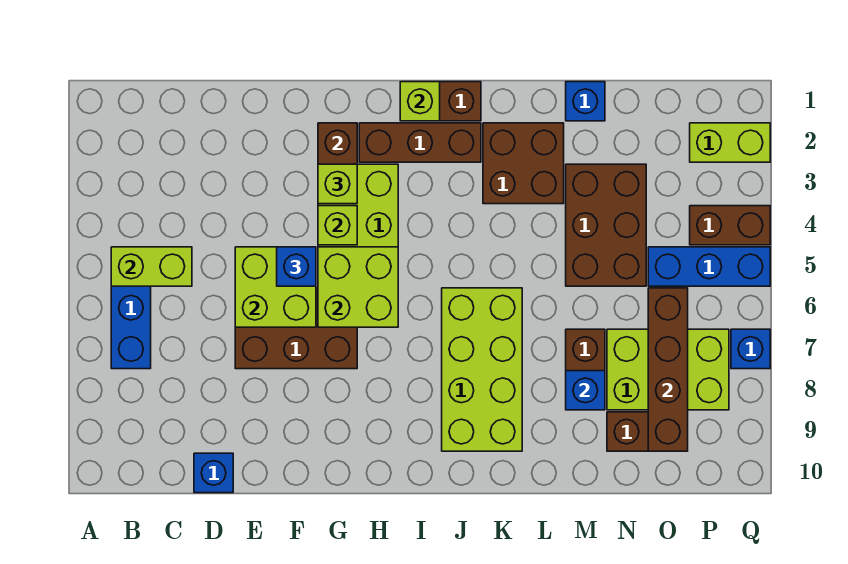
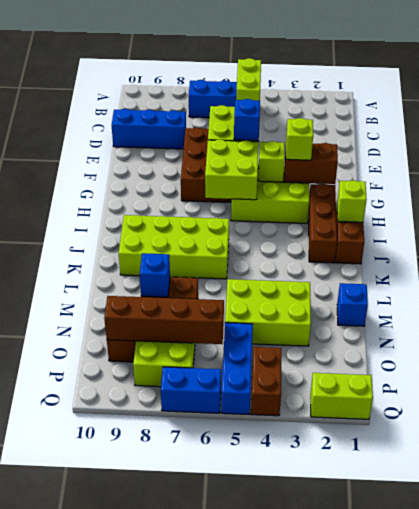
blue 1x1 brick [194,453,233,493] -> blue 1x3 brick [112,109,186,149]
brown 2x2 brick [483,123,564,204] -> none
brown 2x3 brick [566,164,646,286] -> lime 2x3 brick [225,279,311,346]
lime 1x2 brick [690,123,770,162] -> lime 1x2 brick turned to [311,373,373,419]
blue 1x1 brick [731,329,770,369] -> blue 1x2 brick [161,367,221,413]

